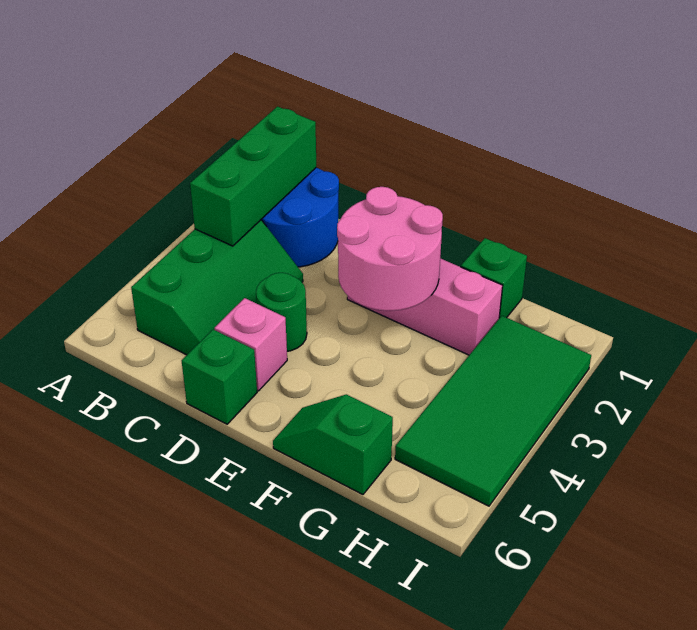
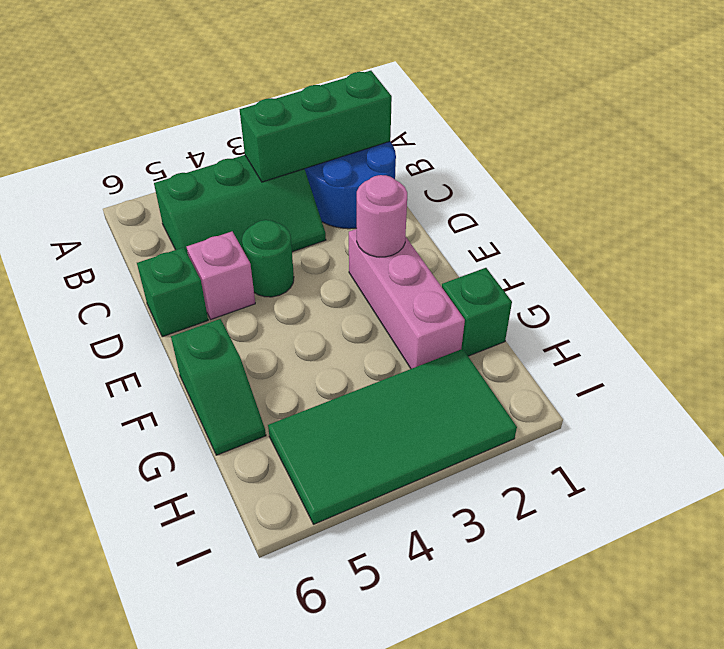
pink 2x2 round brick [337,187,443,311] -> pink 1x1 round brick [357,175,407,257]
green 1x2 slope [273,394,393,495] -> green 1x2 slope turned to [171,319,266,455]

